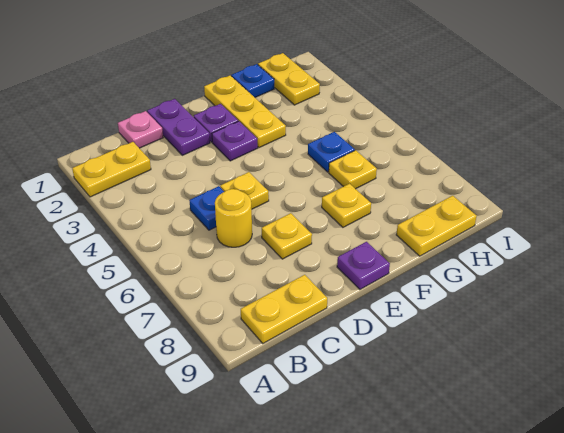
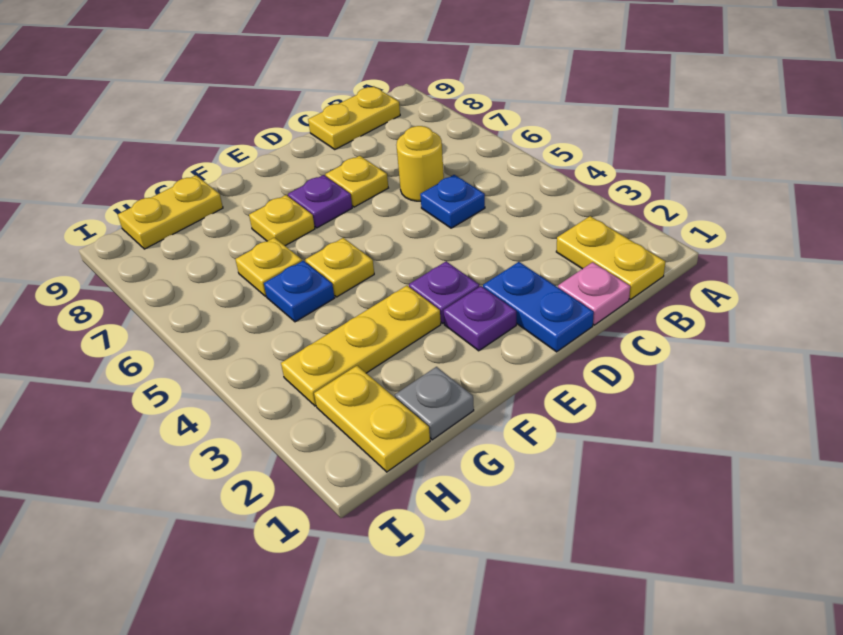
yellow 1x2 plate [72,142,151,197] -> yellow 1x2 plate turned to [556,216,665,299]
purple 1x2 plate [147,99,210,155] -> blue 1x2 plate [483,262,594,352]
yellow 1x1 plate [220,172,269,209] -> yellow 1x1 plate moved to [305,238,374,297]
purple 1x1 plate [337,242,390,289] -> purple 1x1 plate moved to [288,175,352,228]
yellow 1x3 plate [204,76,286,148] -> yellow 1x3 plate turned to [281,286,441,406]
blue 1x1 plate [231,64,274,97] -> grey 1x1 plate [395,367,474,440]

